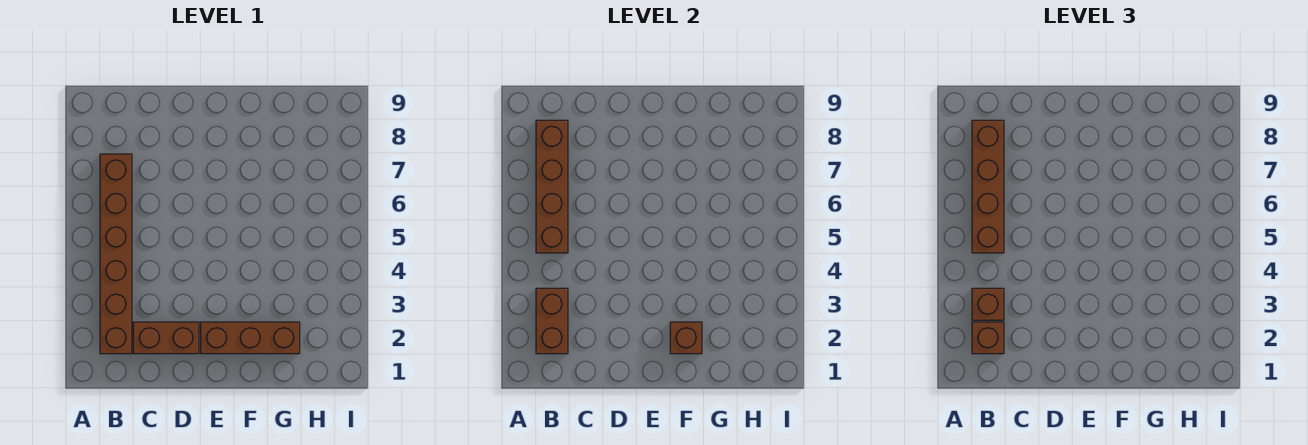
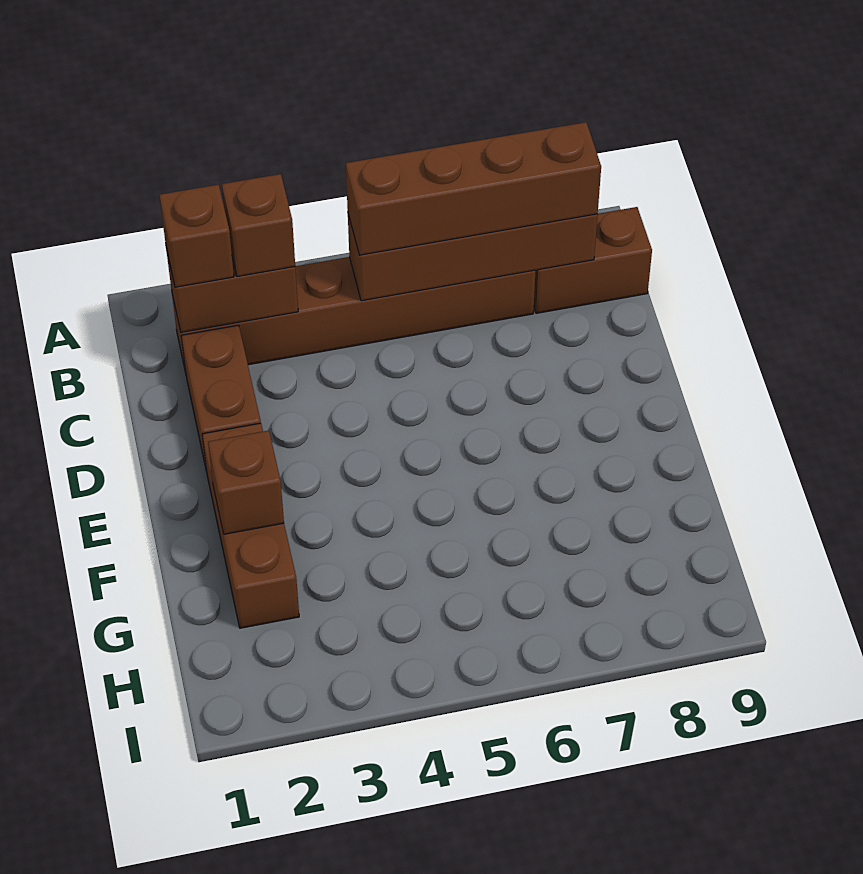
none -> brown 1x2 brick [534,207,652,313]

